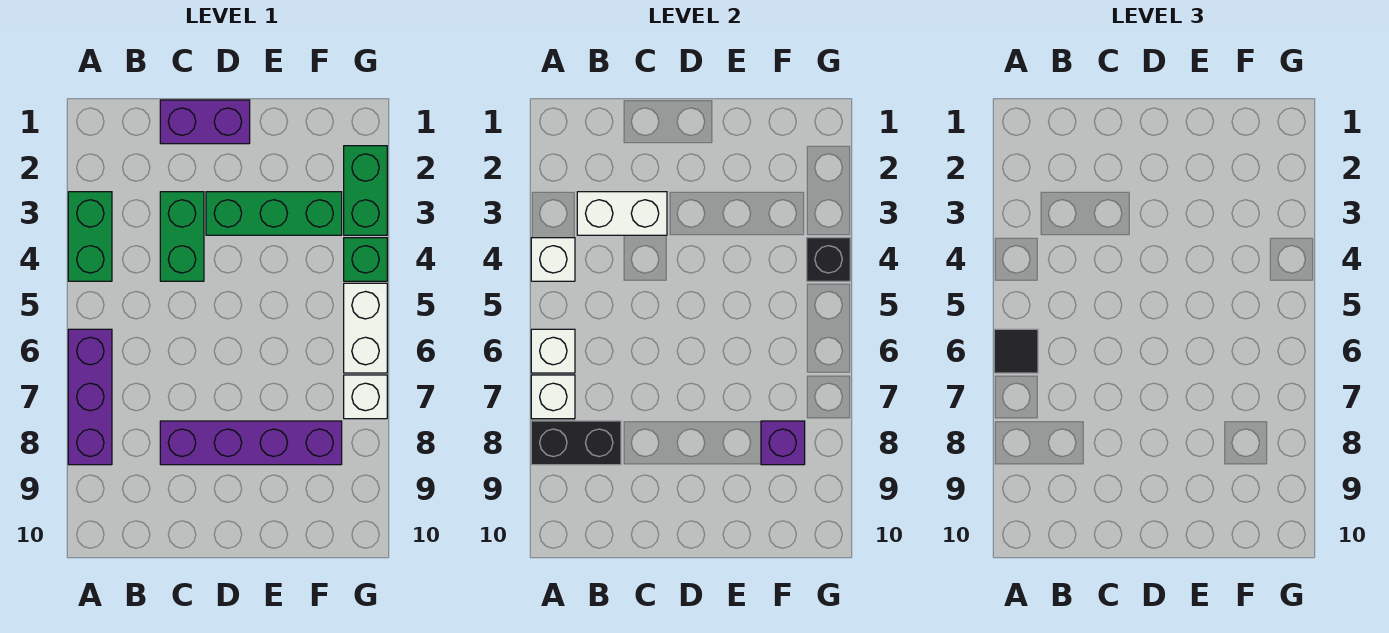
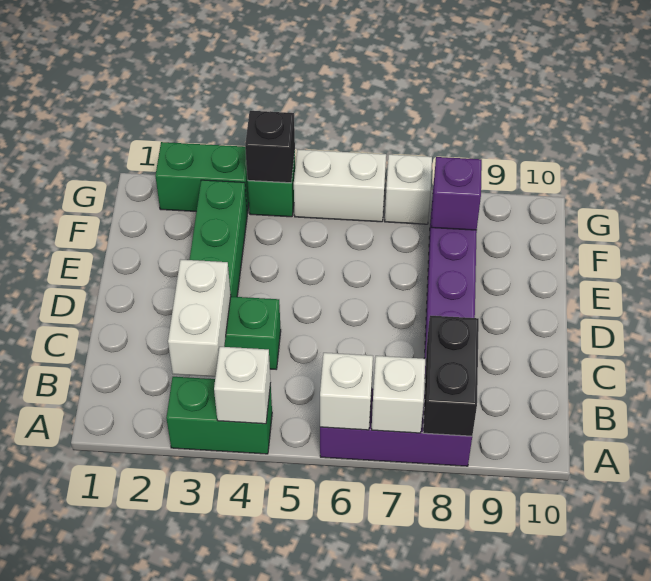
black 1x1 tile [994,329,1038,373] -> none
purple 1x2 brick [160,100,250,144] -> none

